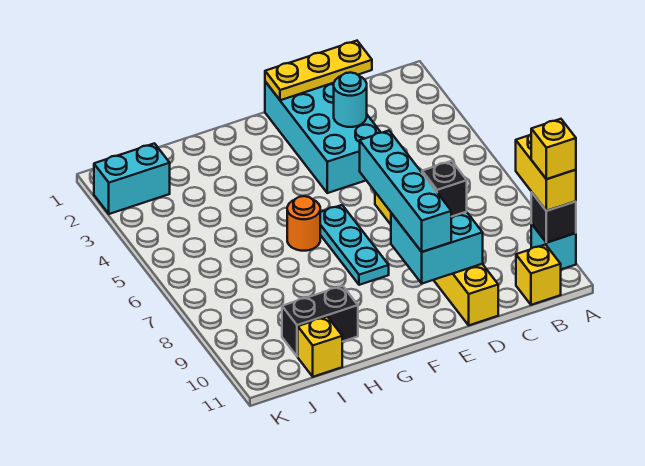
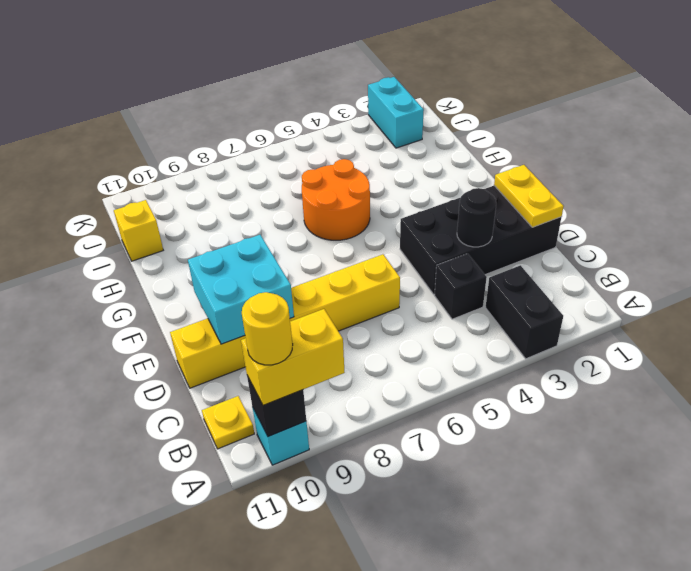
yellow 1x1 brick [531,119,576,179] -> yellow 1x1 round brick [242,292,293,365]
yellow 1x1 brick [516,245,561,305] -> yellow 1x1 plate [202,396,254,449]
yellow 1x3 plate [265,41,372,100] -> yellow 1x2 plate [494,165,564,227]
cyan 2x4 brick [265,82,381,193] -> black 2x4 brick [400,186,561,294]
cyan 1x1 round brick [334,72,367,127] -> black 1x1 round brick [457,188,496,247]
black 1x1 brick [422,161,467,217] -> black 1x1 brick moved to [434,254,487,319]
cyan 1x4 brick [360,131,451,252] -> none
cyan 1x3 plate [320,205,389,285] -> none
orange 1x1 round brick [287,196,320,251] -> orange 2x2 round brick [302,159,370,240]
black 1x2 brick [282,286,358,356] -> black 1x2 brick moved to [485,265,563,359]

